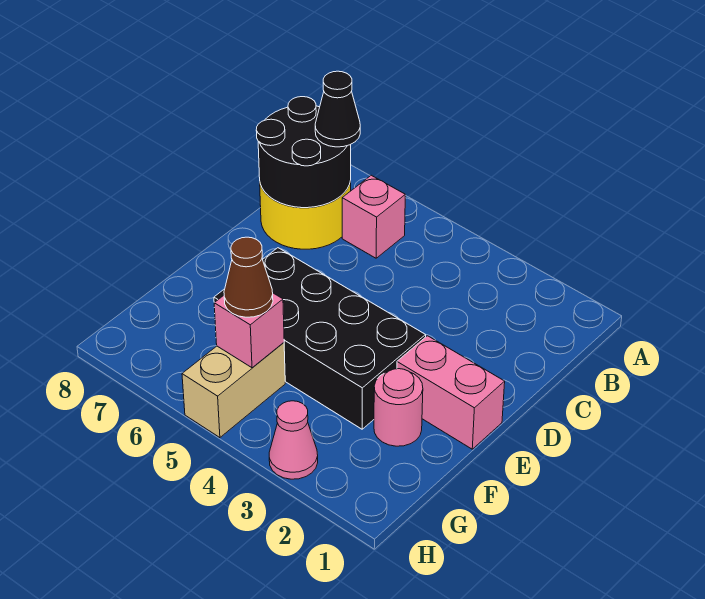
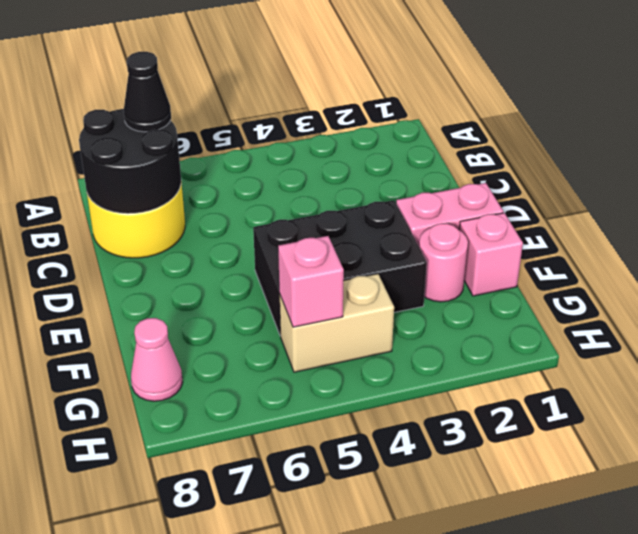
pink 1x1 brick [342,175,405,258] -> pink 1x1 brick moved to [459,213,523,296]
black 2x4 brick [214,248,426,429] -> black 2x3 brick [253,200,427,336]
tan 1x2 brick [182,343,285,438] -> tan 1x2 brick turned to [280,274,394,372]
brown 1x1 cone [224,237,273,317] -> none
pink 1x1 cone [269,401,318,479] -> pink 1x1 cone moved to [131,318,183,401]

